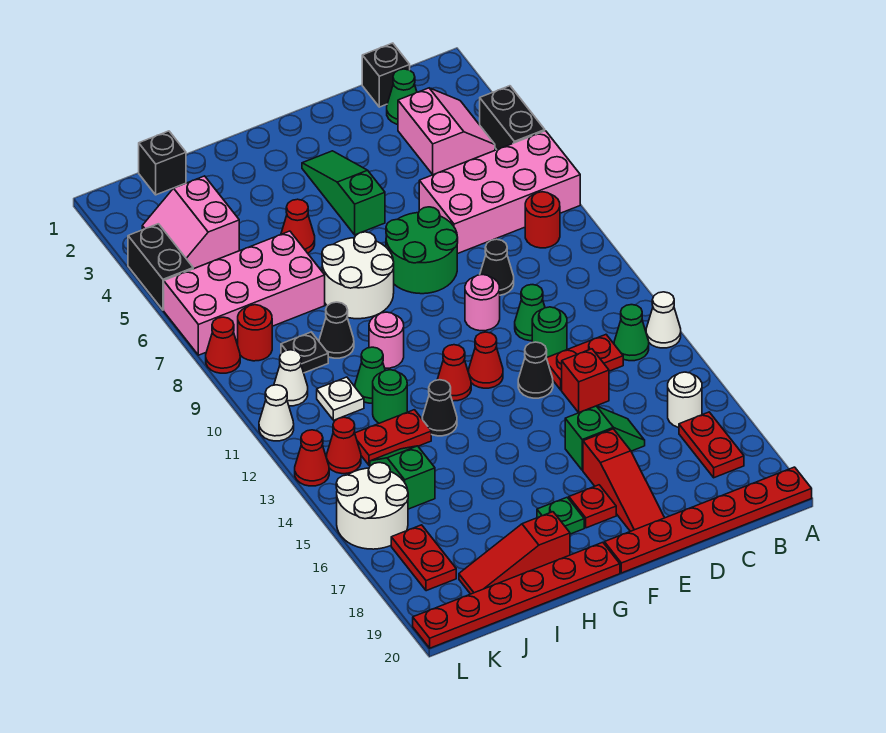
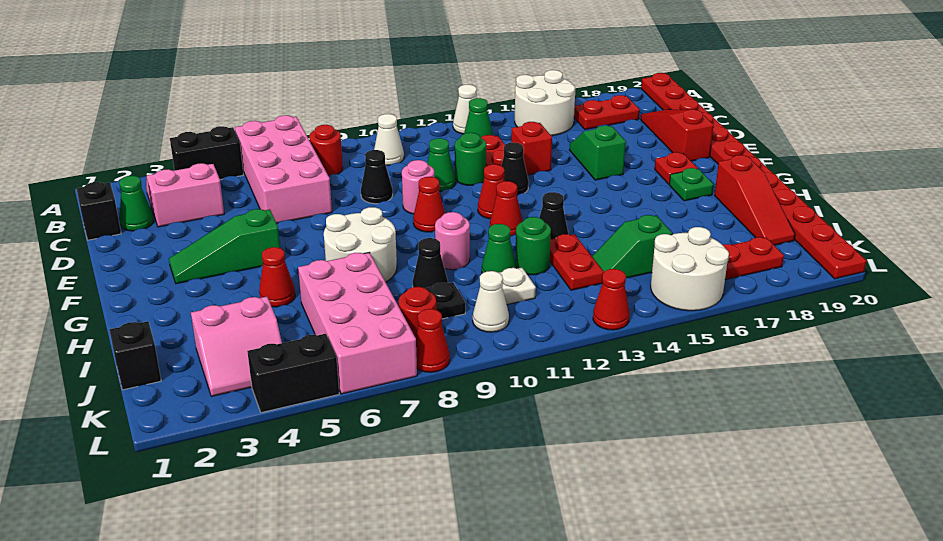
white 1x1 round brick [668,372,702,427] -> white 2x2 round brick [515,70,575,136]
green 2x2 round brick [386,207,458,294] -> none
red 1x3 slope [583,429,665,531] -> red 1x3 slope turned to [641,109,714,161]
red 1x1 cone [327,417,361,474] -> red 1x1 cone moved to [413,177,445,232]
white 1x1 cone [259,385,294,441] -> white 1x1 cone moved to [374,114,404,165]

